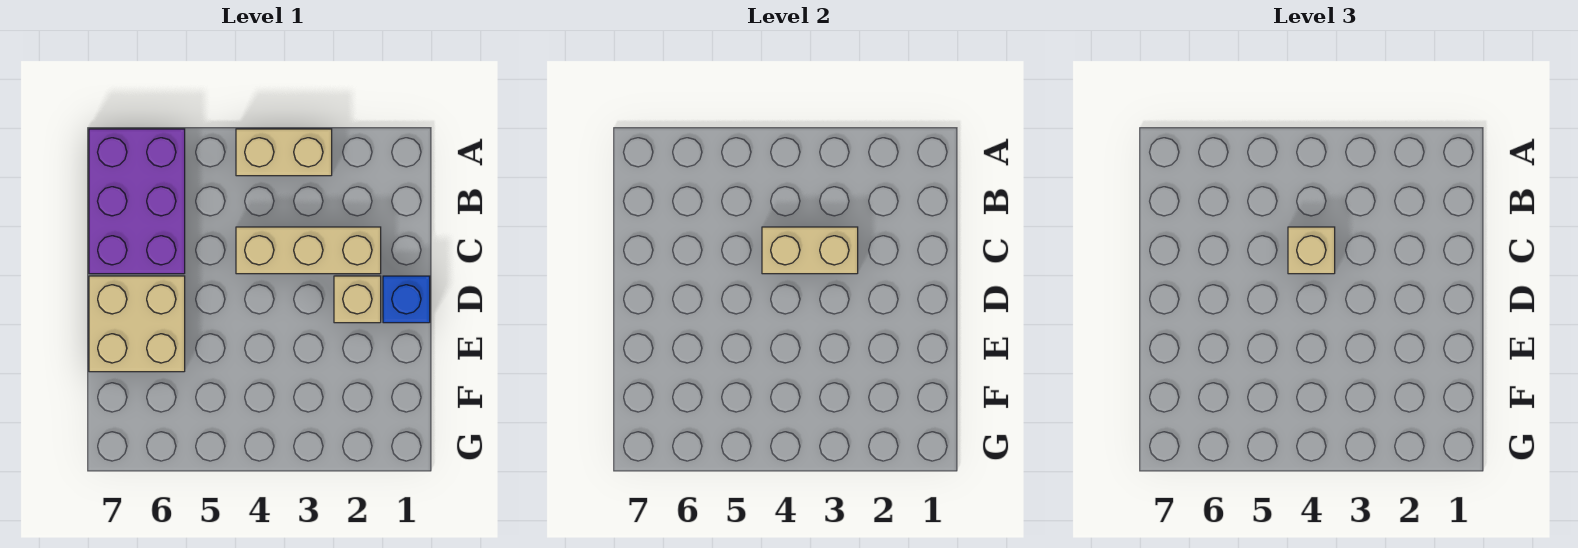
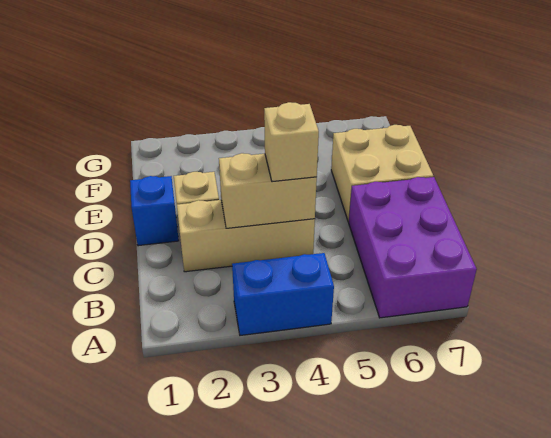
tan 1x2 brick [236,129,332,176] -> blue 1x2 brick [232,253,334,335]

